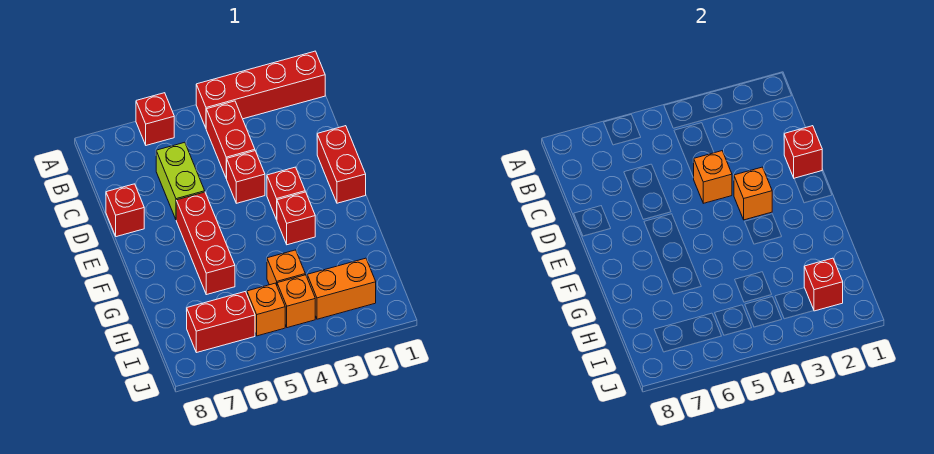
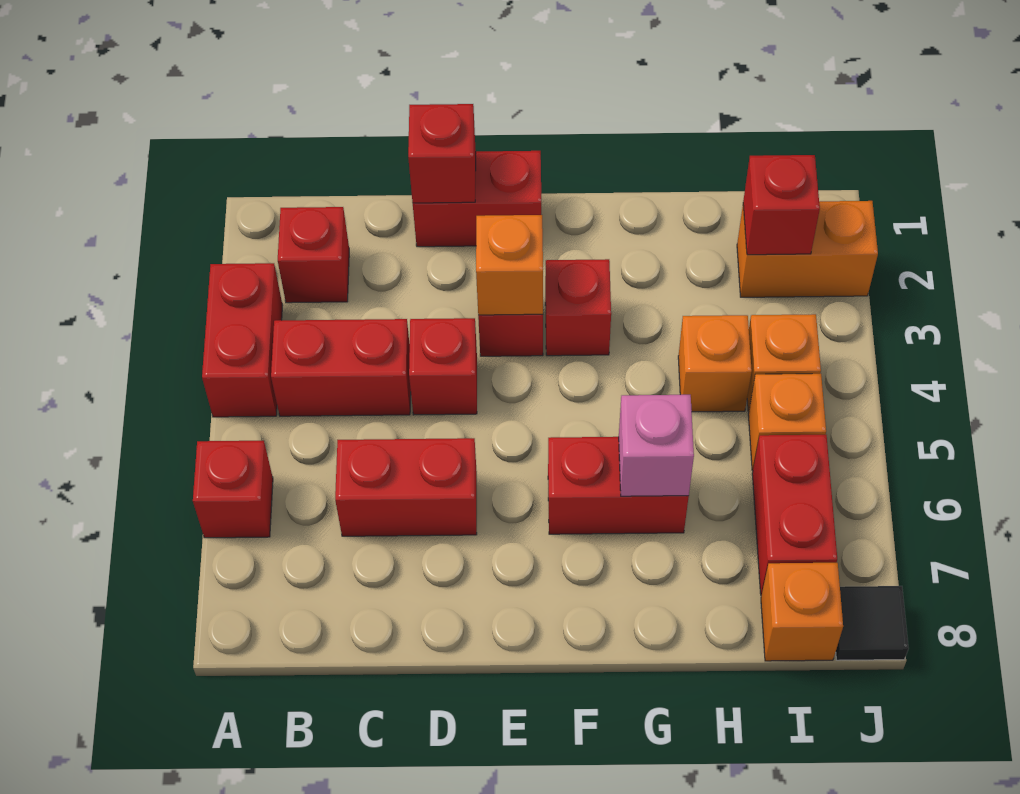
red 1x4 brick [196,51,325,128] -> red 1x2 brick [202,263,283,417]
lime 1x2 brick [156,142,205,219] -> red 1x2 brick [335,438,477,536]
orange 1x1 brick [694,151,732,203] -> orange 1x1 brick moved to [761,563,843,661]
red 1x1 brick [106,184,144,237] -> red 1x1 brick moved to [278,207,349,303]
red 1x3 brick [176,192,235,295] -> red 1x2 brick [548,437,689,534]
none -> pink 1x1 brick [619,395,694,496]
orange 1x2 brick [307,258,376,319] -> orange 1x2 brick turned to [737,201,878,297]
none -> black 1x1 tile [836,586,909,660]

